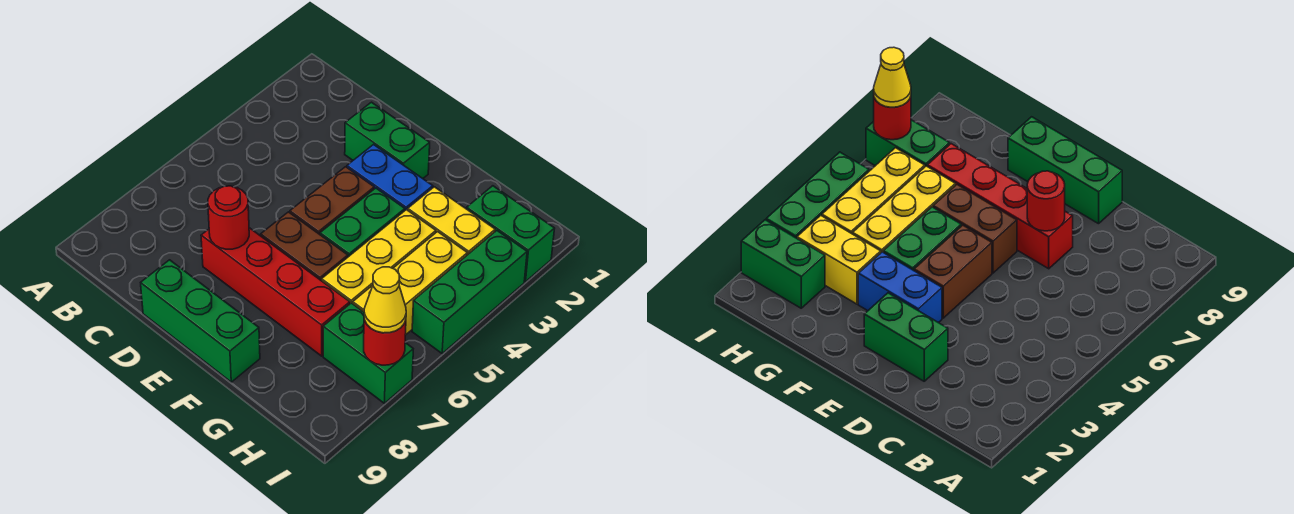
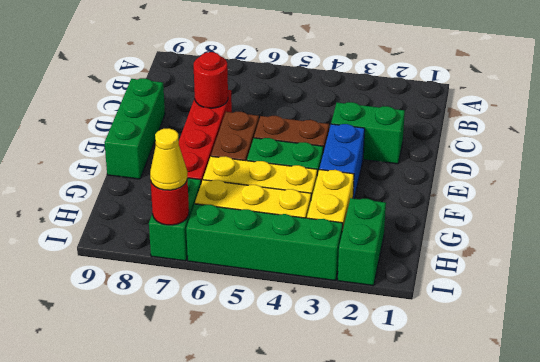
green 1x2 brick [345,102,430,178] -> green 1x2 brick turned to [331,102,405,164]
green 1x3 brick [412,231,527,354] -> green 1x4 brick [186,204,343,281]

